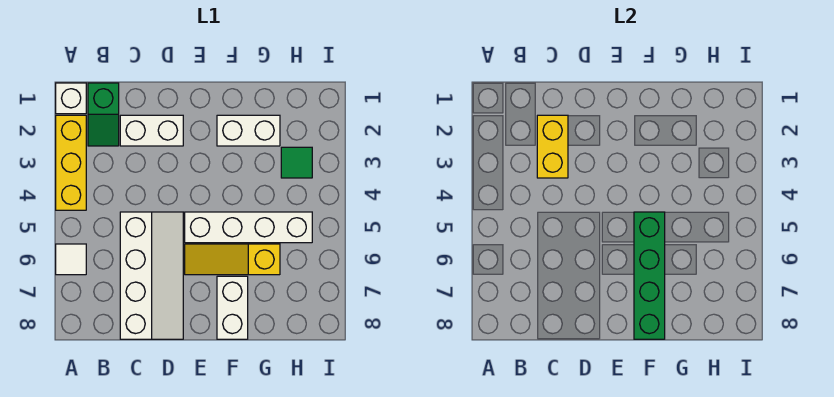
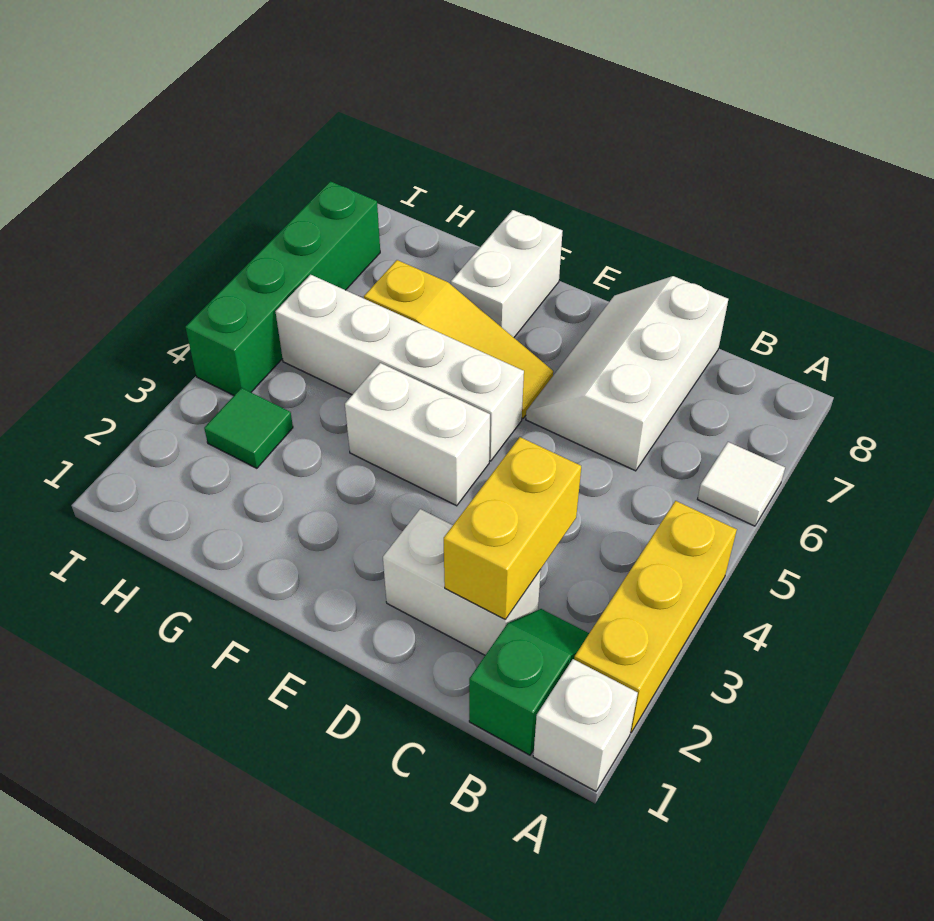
white 2x4 slope [120,212,183,339] -> white 2x3 slope [526,276,728,471]
white 1x2 brick [217,115,280,146] -> white 1x2 brick moved to [345,363,490,506]
green 1x4 brick [634,212,665,339] -> green 1x4 brick moved to [185,181,380,395]

